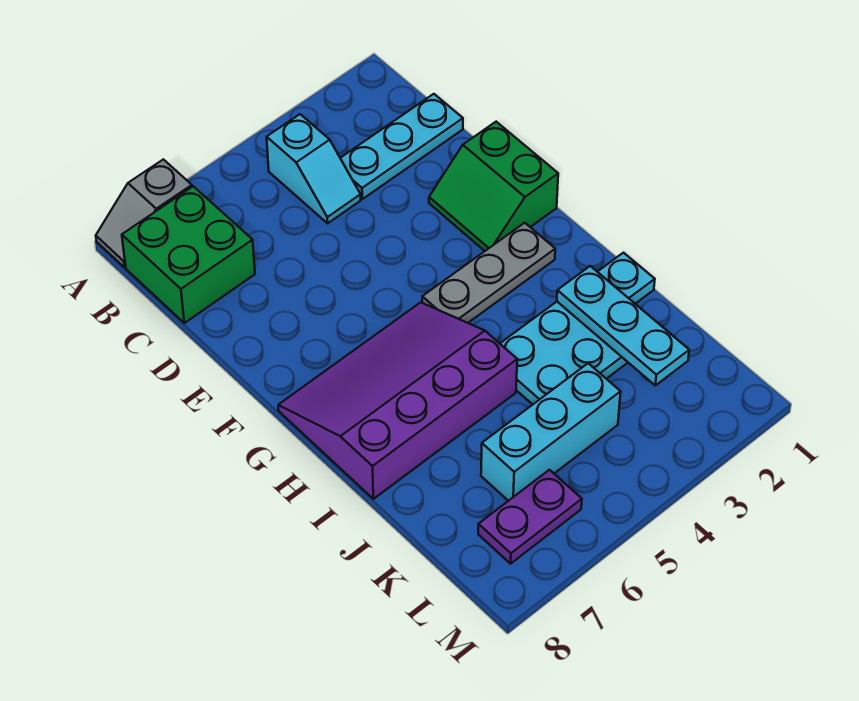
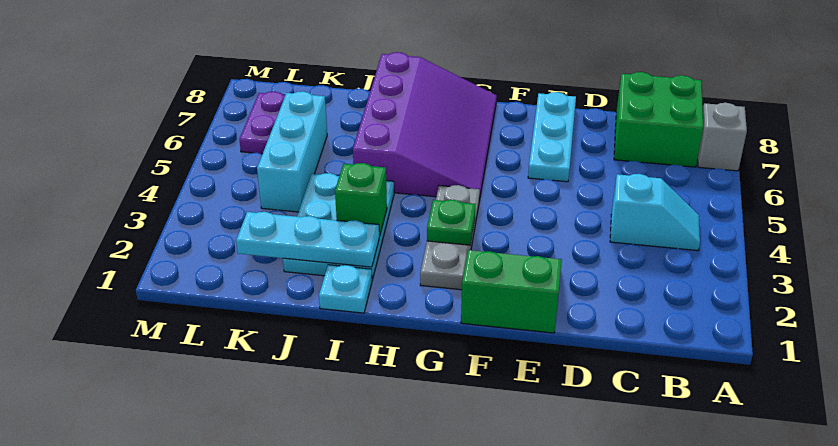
cyan 1x2 slope [267,114,361,223] -> cyan 1x2 slope turned to [610,174,700,251]
cyan 1x3 plate [340,94,463,199] -> cyan 1x3 plate moved to [528,92,576,182]
none -> green 1x1 plate [427,200,475,245]
none -> green 1x1 brick [335,163,387,236]

